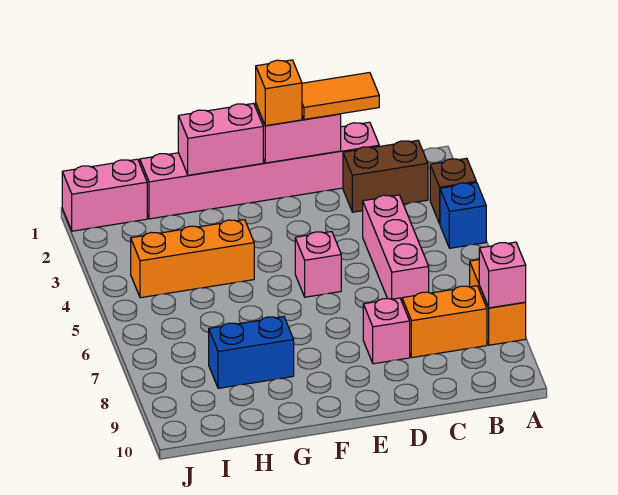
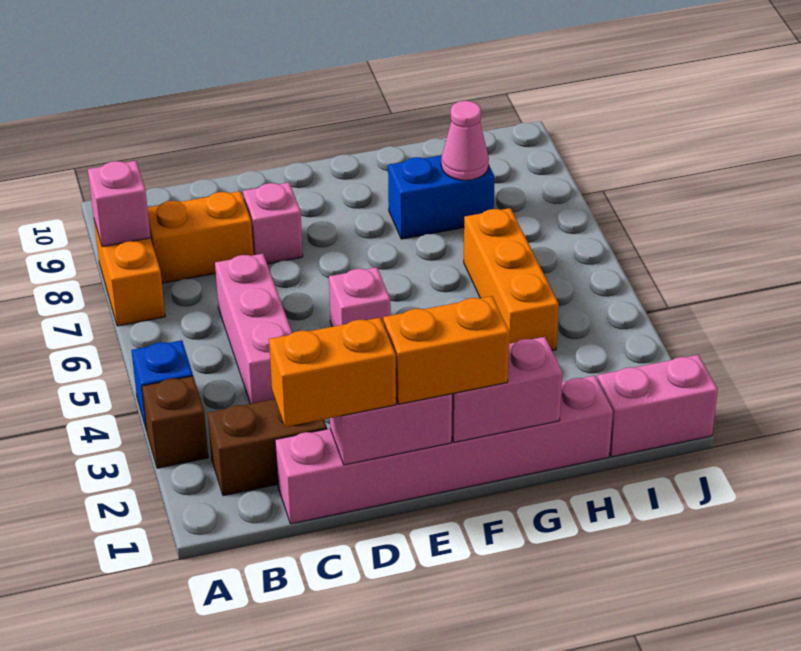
orange 1x2 tile [302,73,379,120] -> orange 1x2 brick [269,318,396,427]
orange 1x1 brick [256,60,302,126] -> orange 1x2 brick [383,296,509,404]
orange 1x3 brick [131,220,254,298] -> orange 1x3 brick turned to [464,208,559,351]
none -> pink 1x1 cone [441,101,489,180]

